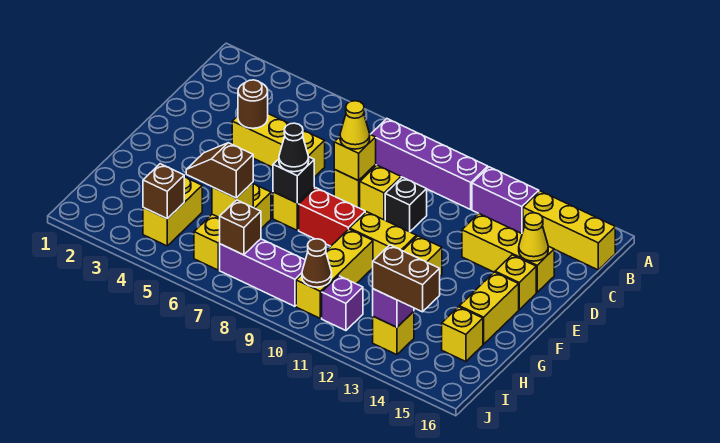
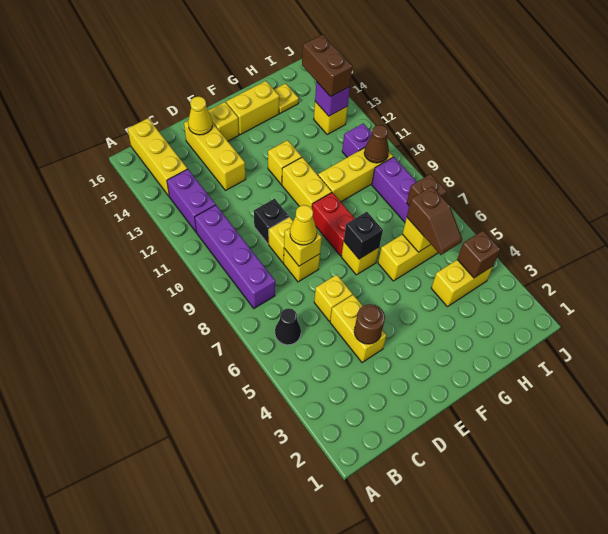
black 1x1 cone [279,123,309,172] -> black 1x1 cone moved to [275,308,301,345]
yellow 1x1 brick [442,307,483,362] -> yellow 1x1 plate [274,83,299,113]

